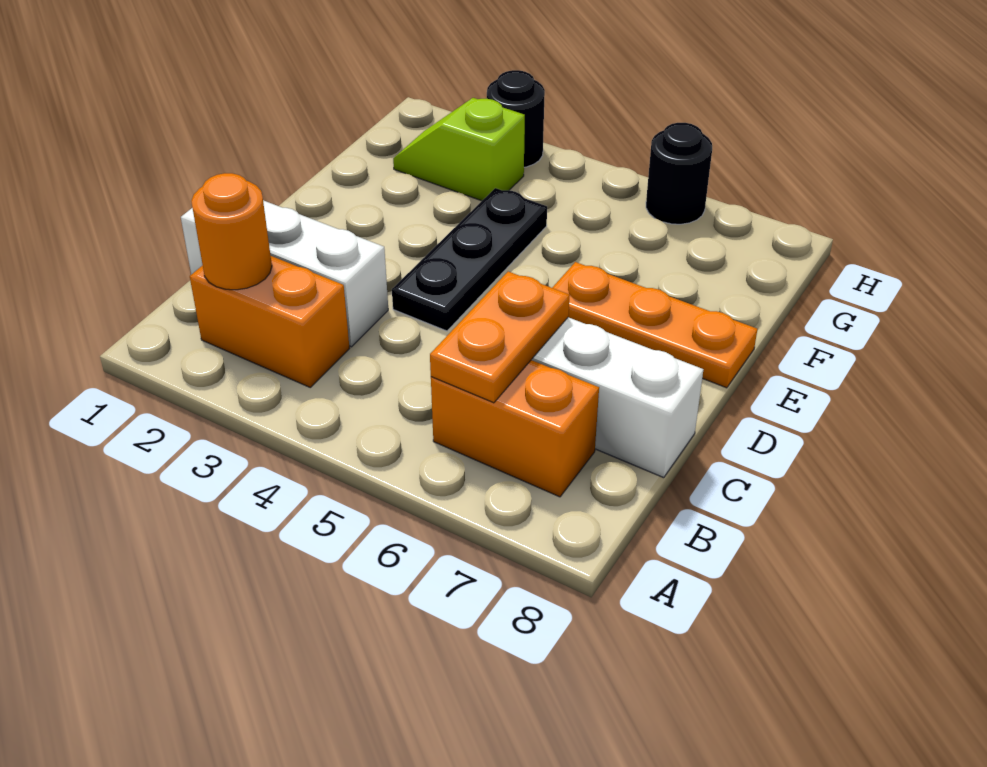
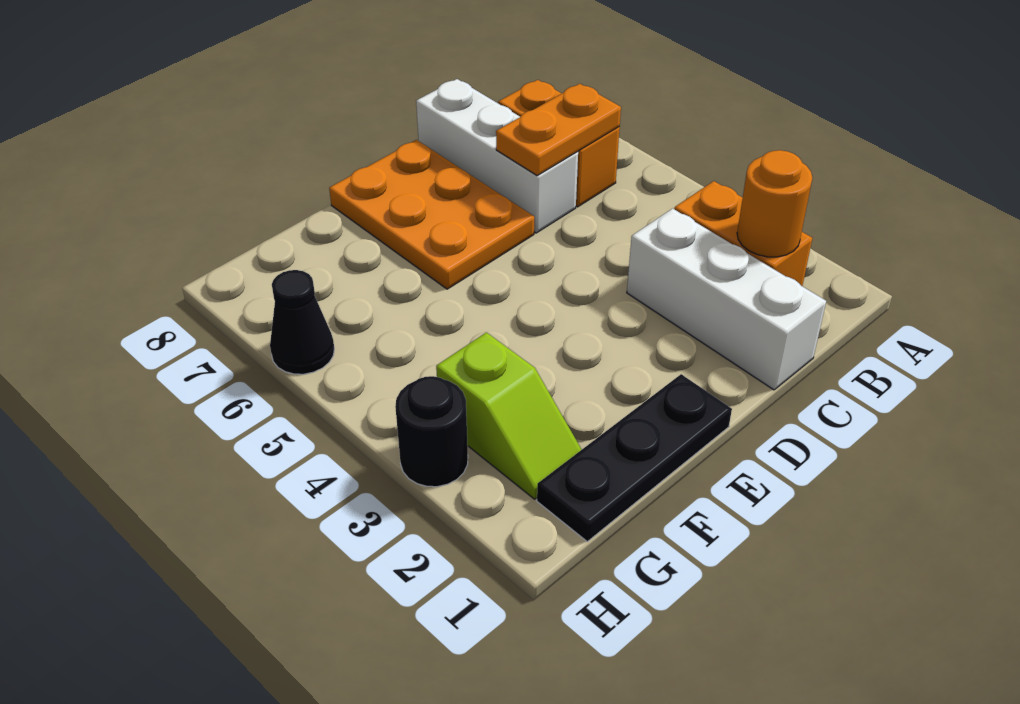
black 1x3 plate [392,188,547,331] -> black 1x3 plate moved to [537,374,732,541]
orange 1x3 plate [552,262,757,388] -> orange 2x3 plate [329,140,534,289]
black 1x1 round brick [646,123,712,224] -> black 1x1 cone [270,270,334,374]

